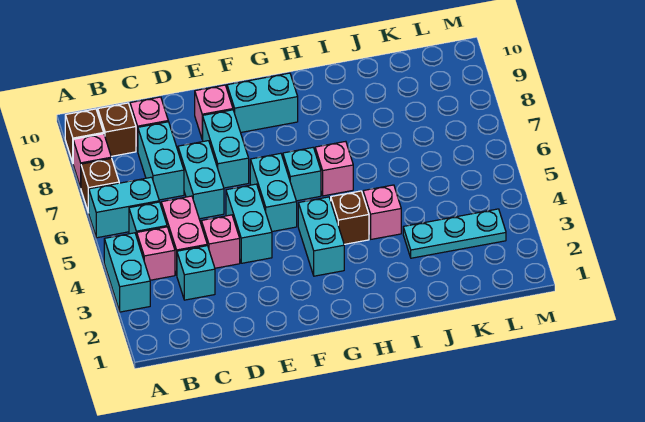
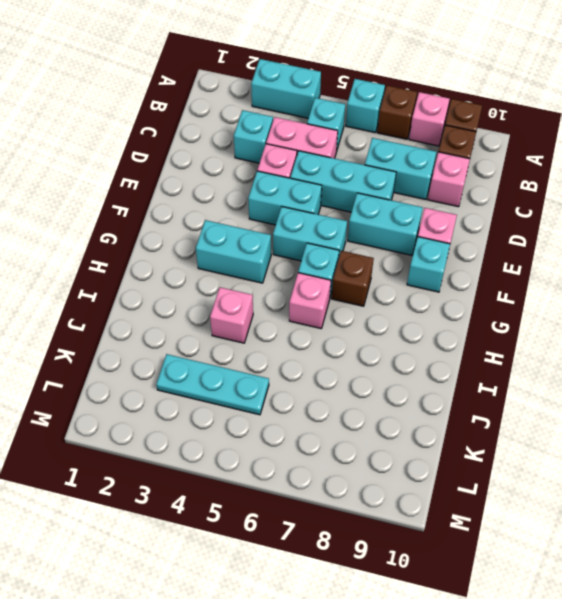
cyan 1x2 brick [89,177,159,238] -> cyan 1x1 brick [346,79,385,133]
pink 1x1 brick [137,227,175,280] -> none
cyan 1x2 brick [178,141,224,219] -> cyan 1x3 brick [290,151,396,212]
cyan 1x2 brick [227,73,298,132] -> cyan 1x1 brick [407,237,450,292]
brown 1x1 brick [331,191,369,244] -> brown 1x1 brick moved to [332,251,374,306]
cyan 1x3 plate [403,209,506,258] -> cyan 1x3 plate turned to [156,354,269,415]

